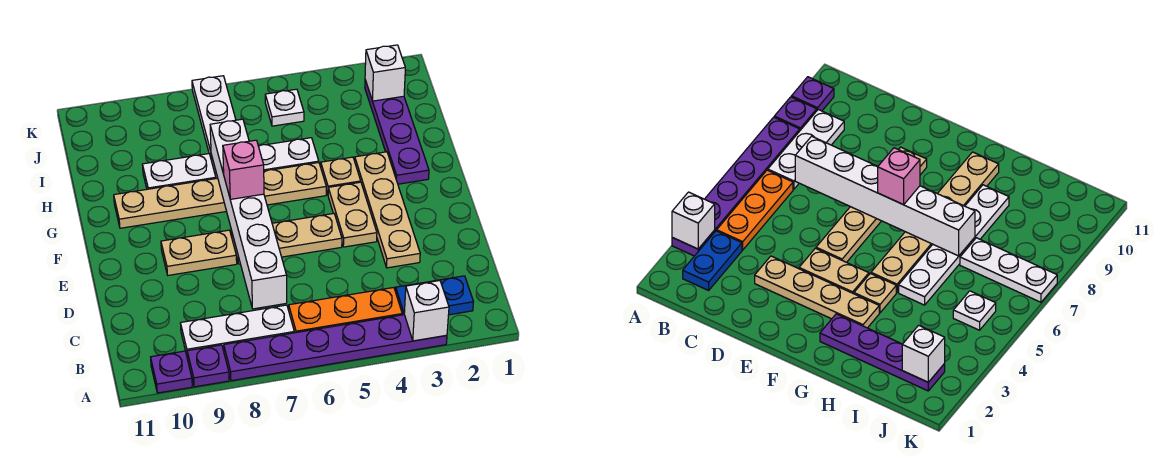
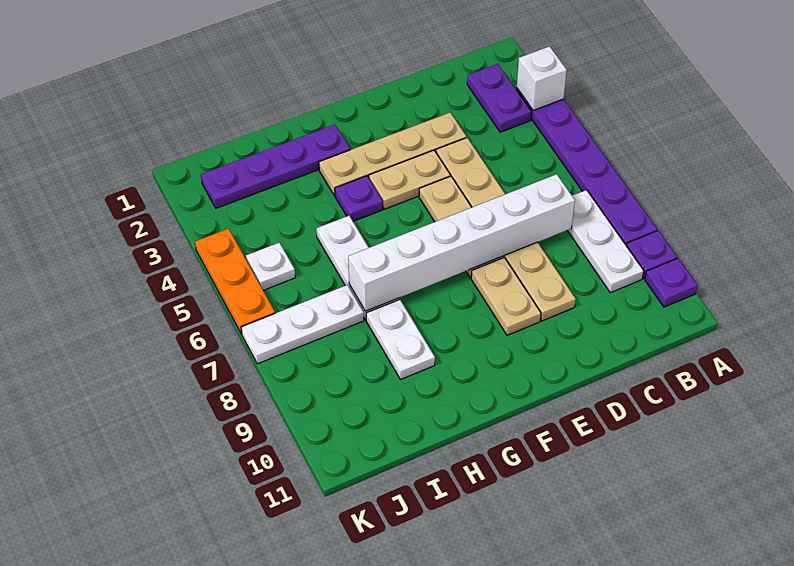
blue 1x2 plate [396,276,473,315] -> purple 1x2 plate [467,64,531,132]
orange 1x3 plate [289,288,402,333] -> orange 1x3 plate moved to [195,229,275,334]
pink 1x1 brick [223,140,264,199] -> none
tan 1x1 plate [321,157,361,194] -> purple 1x1 plate [335,176,383,221]
tan 1x6 plate [114,163,326,228] -> tan 1x6 plate moved to [436,138,576,321]
white 1x1 brick [365,45,405,101] -> none

